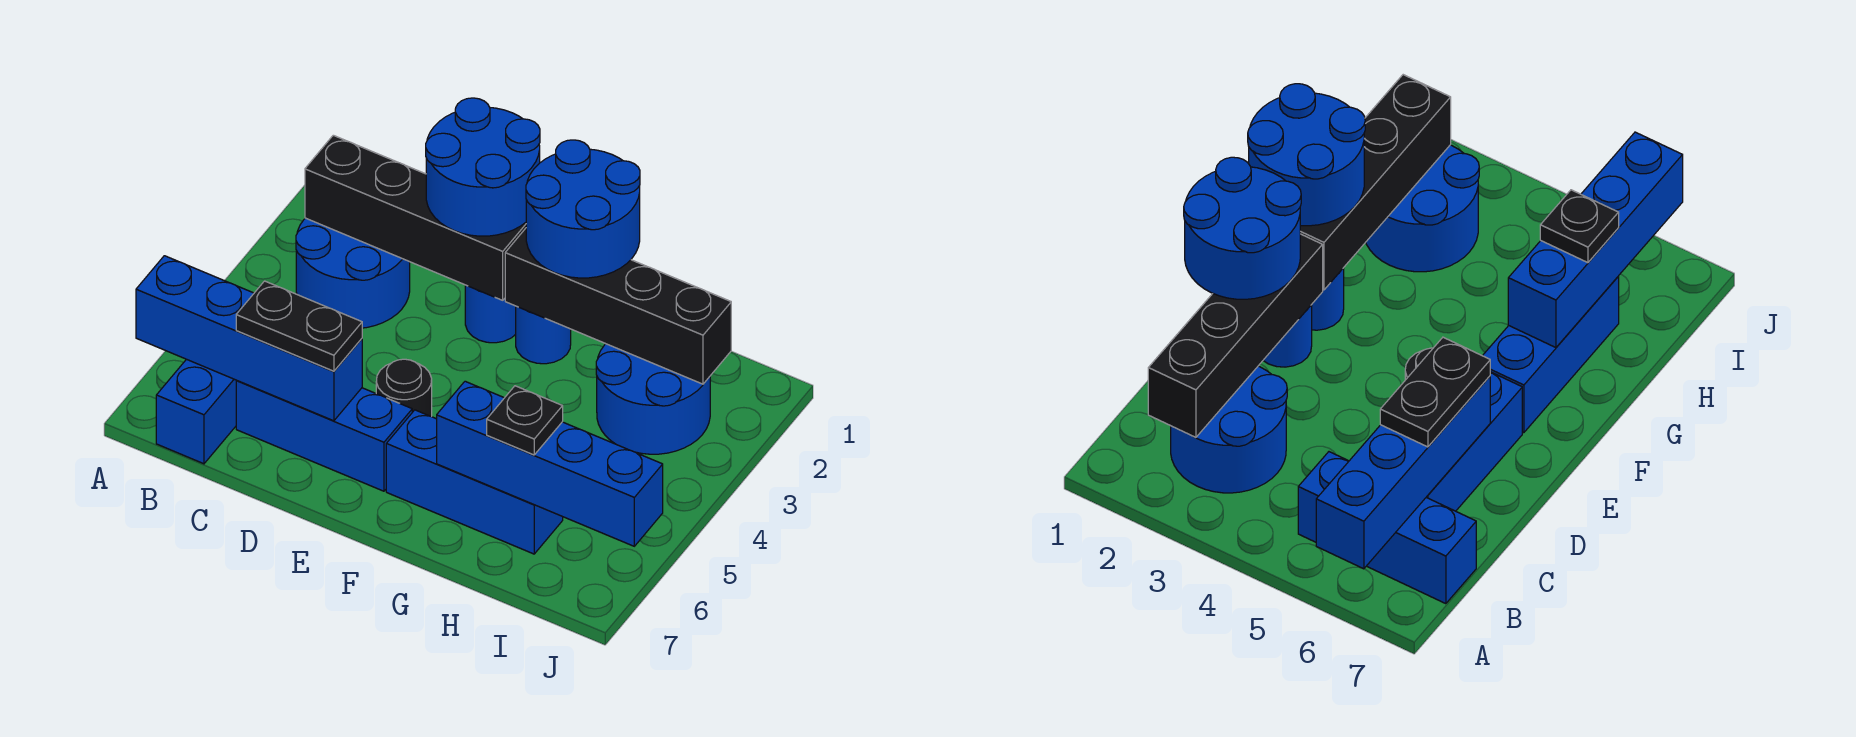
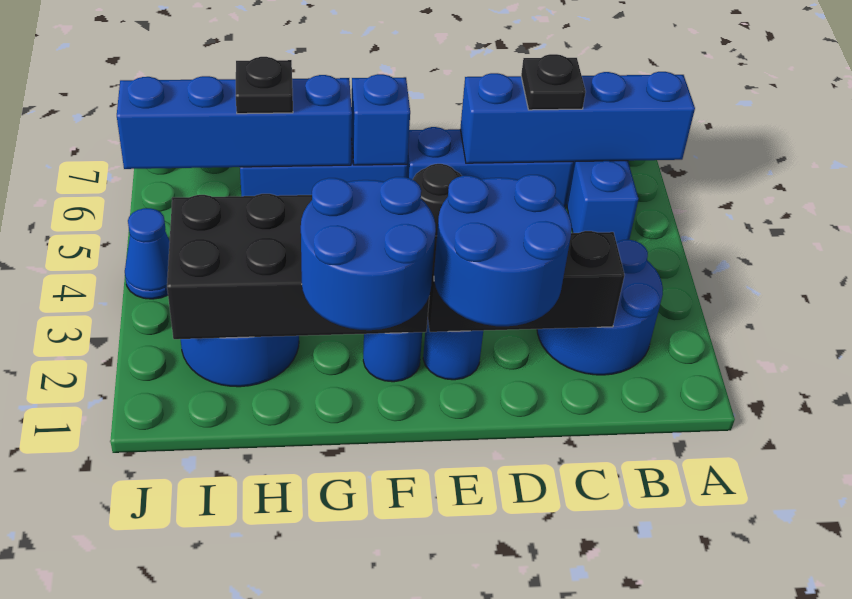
black 1x4 brick [305,135,526,300] -> black 1x3 brick [428,231,624,332]
black 1x2 plate [236,281,362,371] -> black 1x1 plate [521,54,586,110]
black 1x4 brick [505,228,731,384] -> black 2x4 brick [167,194,429,339]
none -> blue 1x1 brick [352,74,410,165]
none -> blue 1x1 cone [125,208,170,299]

